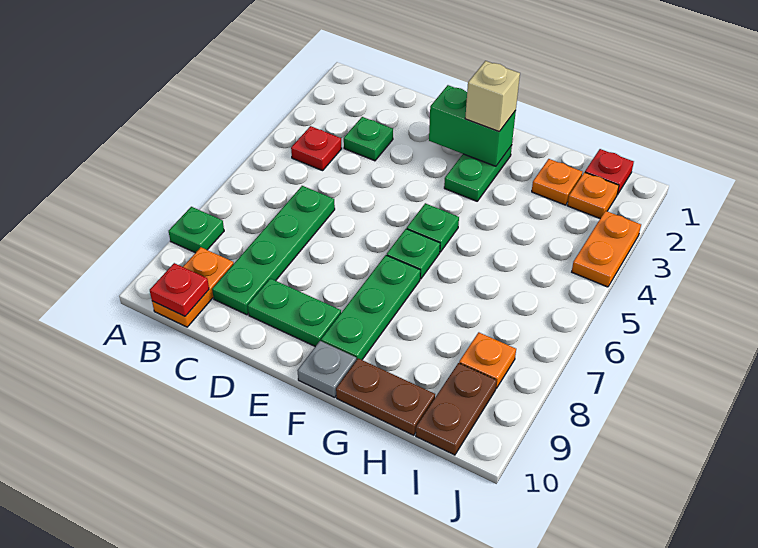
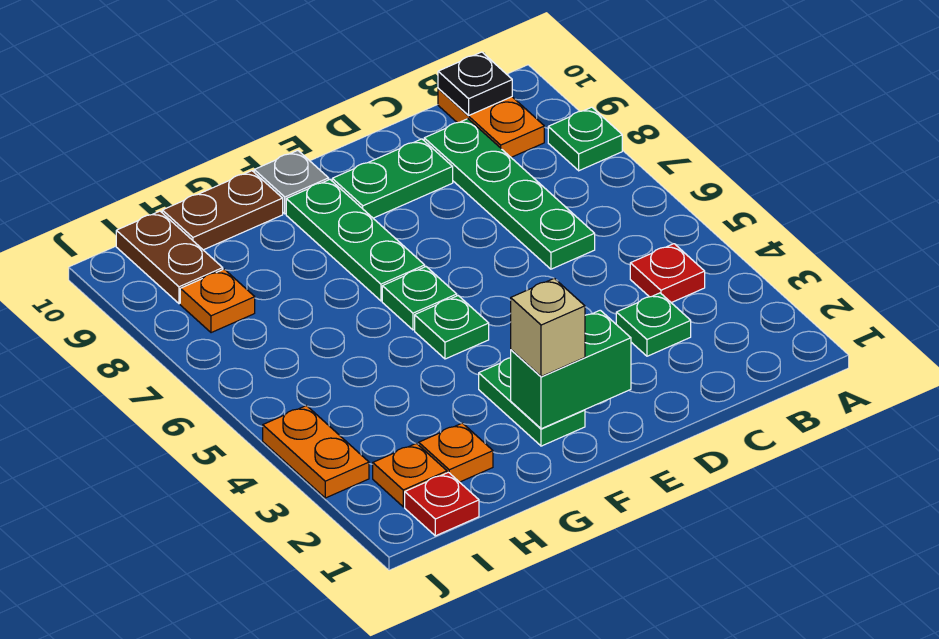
red 1x1 plate [150,263,209,316] -> black 1x1 plate [438,52,512,116]

